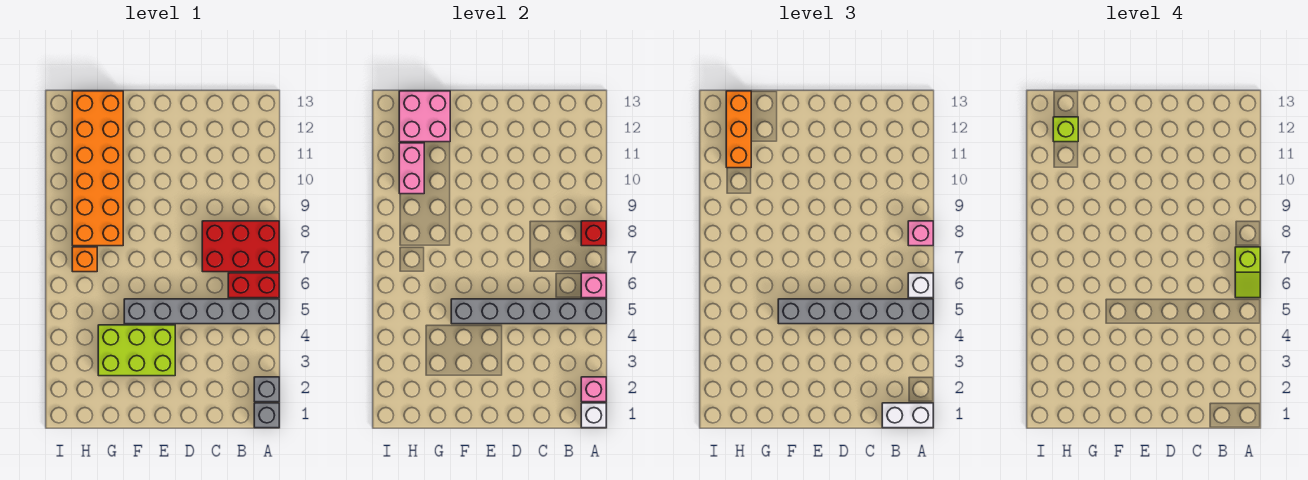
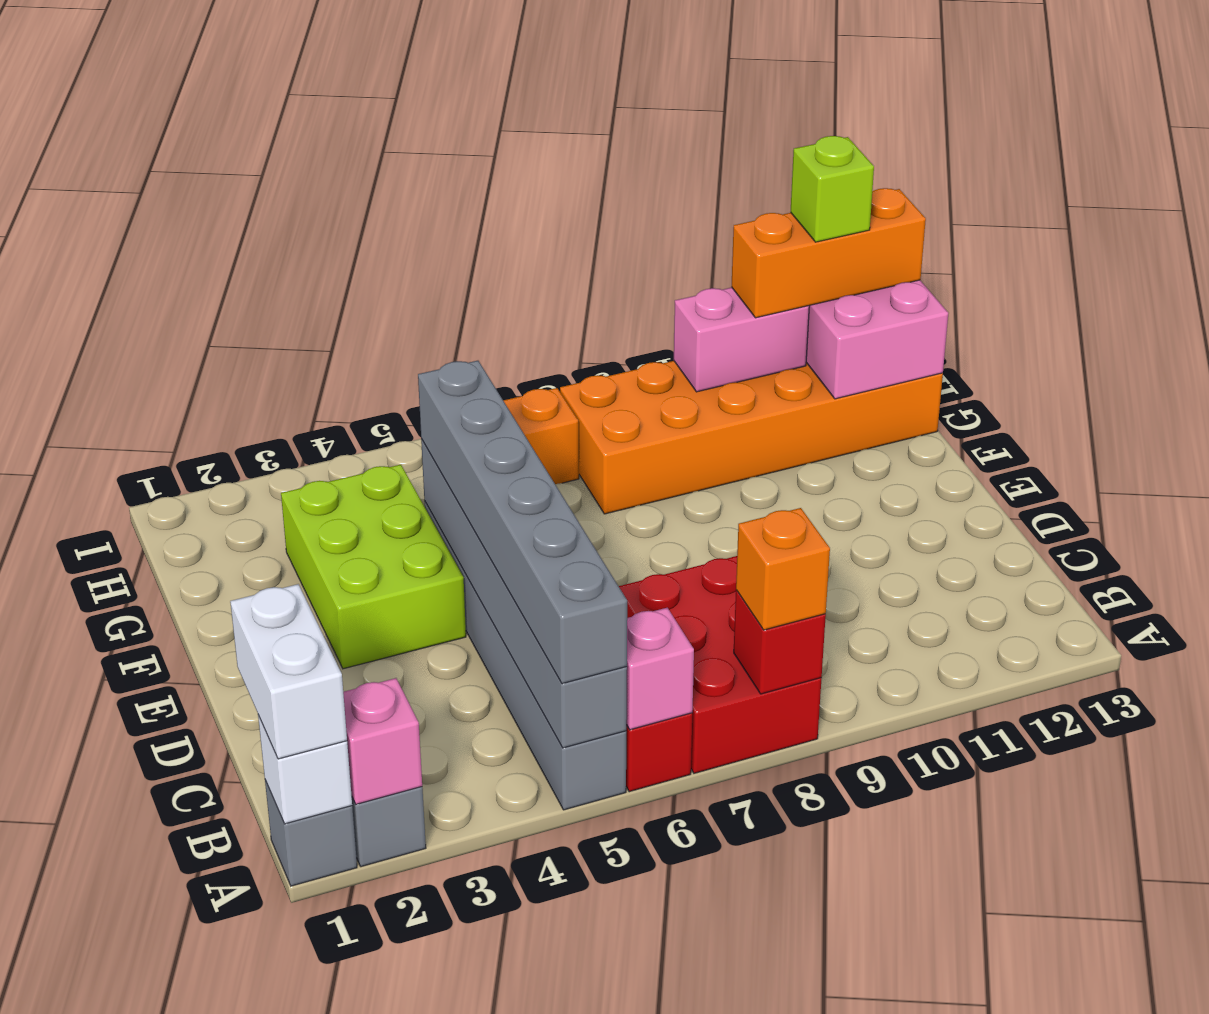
white 1x1 brick [908,273,933,298] -> none
lime 1x2 slope [1235,247,1260,298] -> none
pink 1x1 brick [908,221,933,246] -> orange 1x1 brick [736,508,830,630]

